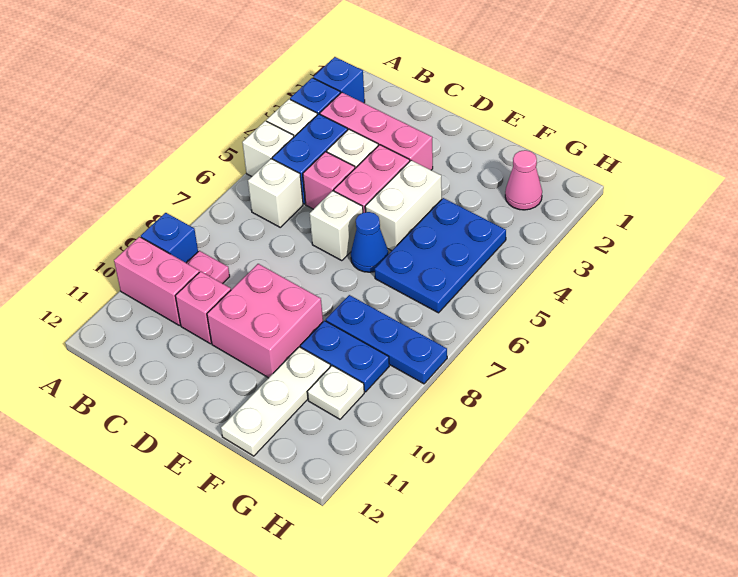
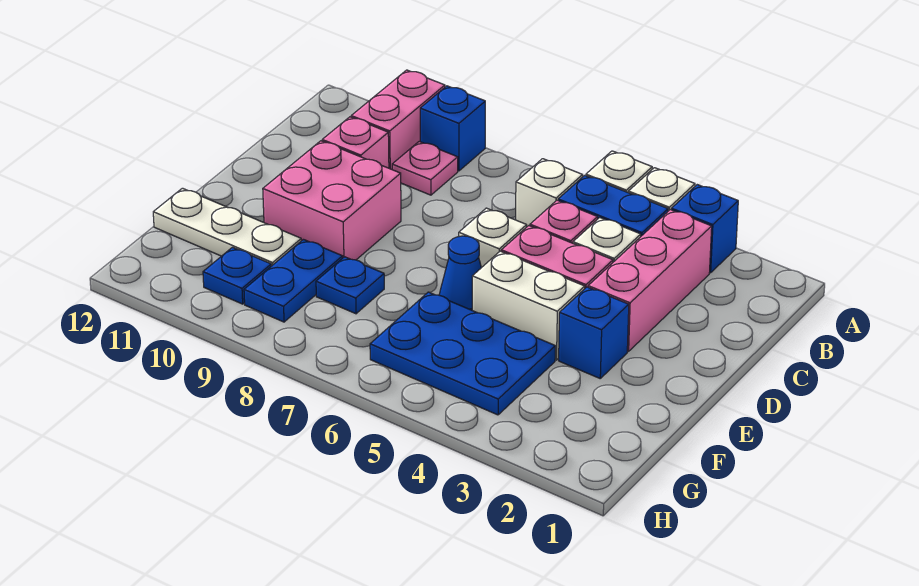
blue 1x1 brick [313,57,365,103] -> blue 1x1 brick moved to [559,287,629,378]
blue 1x3 plate [326,295,447,384] -> blue 1x1 plate [316,257,384,314]
pink 1x1 cone [505,150,542,210] -> none
white 1x1 plate [307,366,364,419] -> blue 1x1 plate [203,247,271,304]

